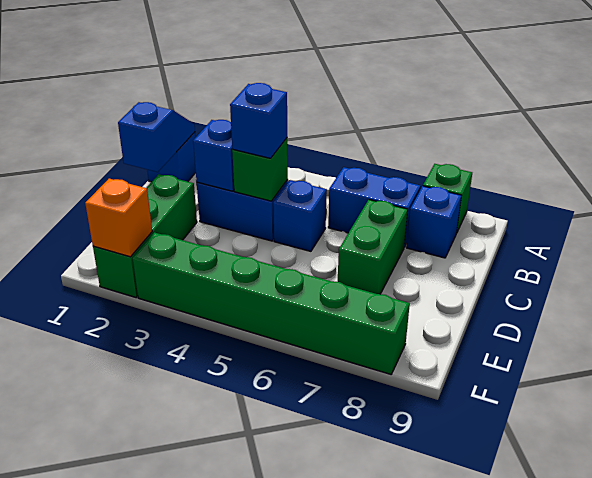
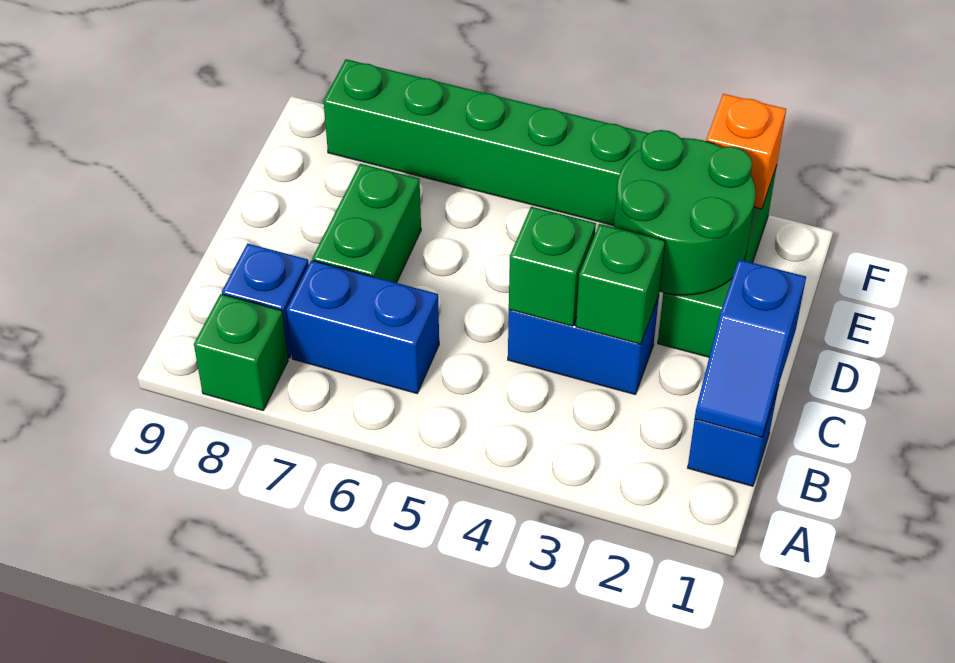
blue 1x1 brick [193,120,234,191] -> green 1x1 brick [576,224,665,344]
blue 1x1 brick [230,83,287,158] -> none
blue 1x1 brick [273,180,327,251] -> none
none -> green 2x2 round brick [614,130,755,295]

